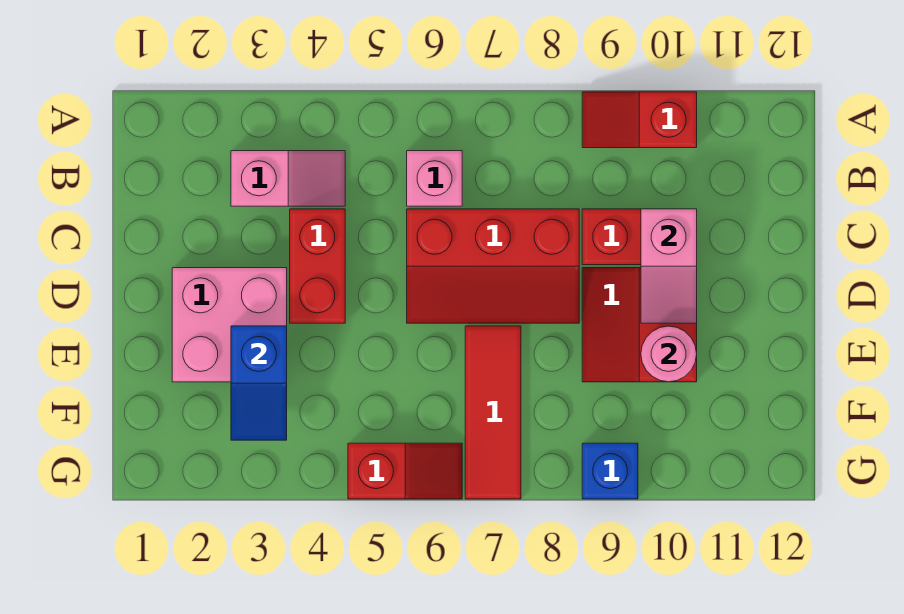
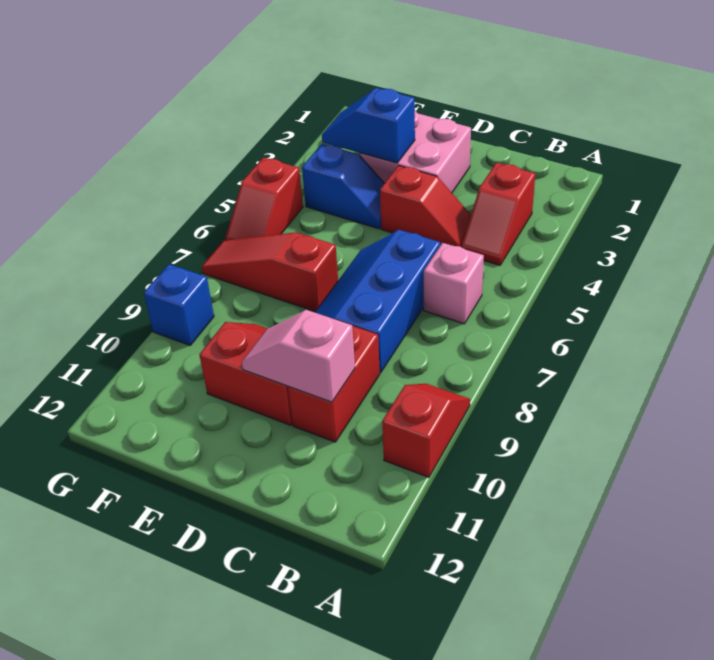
pink 1x2 slope [231,151,345,206] -> red 1x2 slope [461,163,535,265]
red 1x2 brick [290,209,345,323] -> red 1x2 slope [380,166,471,247]
red 2x3 slope [407,209,579,323] -> blue 2x3 slope [315,230,440,373]
none -> blue 1x2 slope [302,144,385,229]
red 1x3 tile [465,326,521,499] -> red 1x3 slope [202,232,338,312]
pink 1x1 round brick [641,326,697,382] -> none

